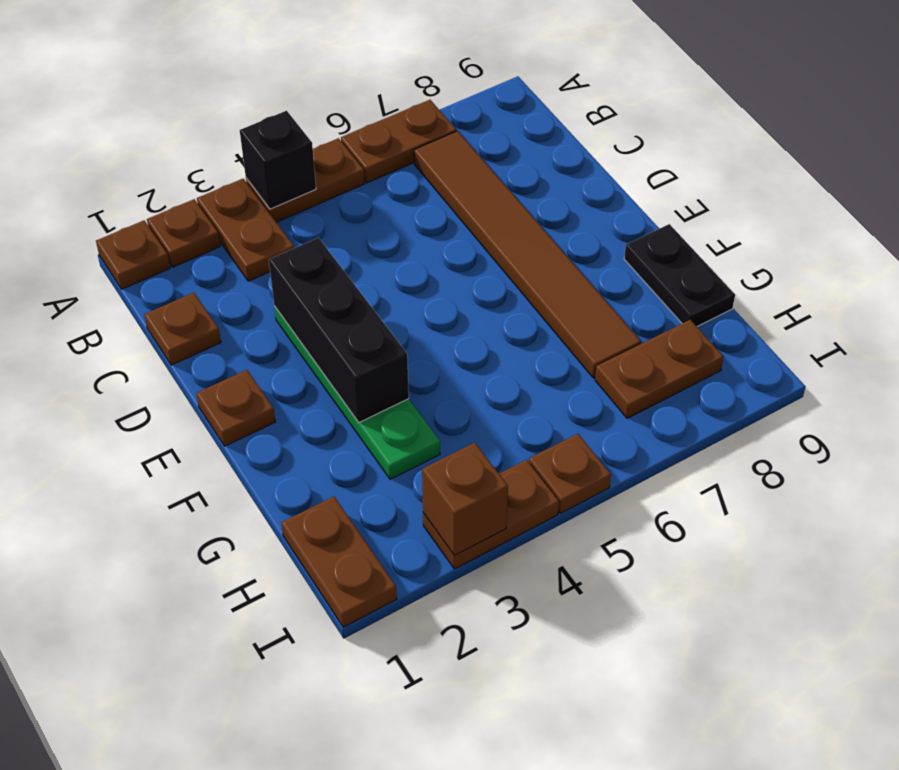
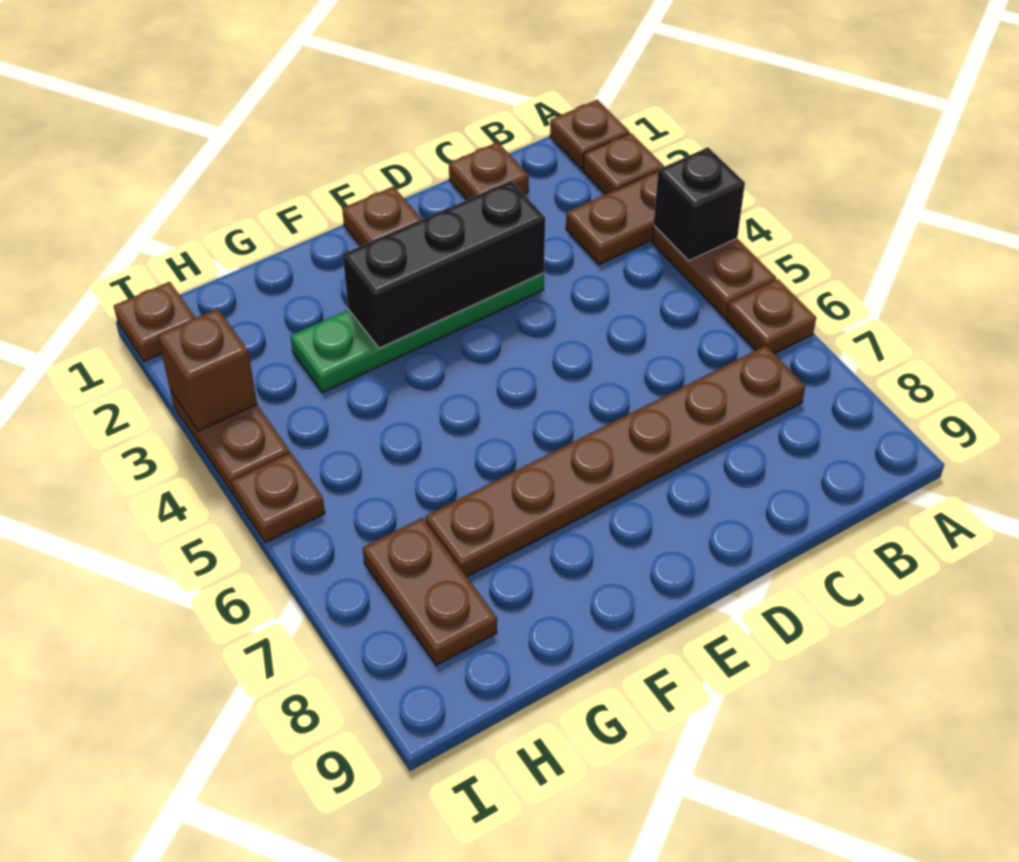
brown 1x2 plate [341,100,456,183] -> brown 1x1 plate [726,279,816,354]
brown 1x6 tile [414,131,641,378] -> brown 1x6 plate [425,346,805,577]
black 1x2 plate [624,224,735,326] -> none
brown 1x2 plate [281,496,397,627] -> brown 1x1 plate [114,282,195,361]

